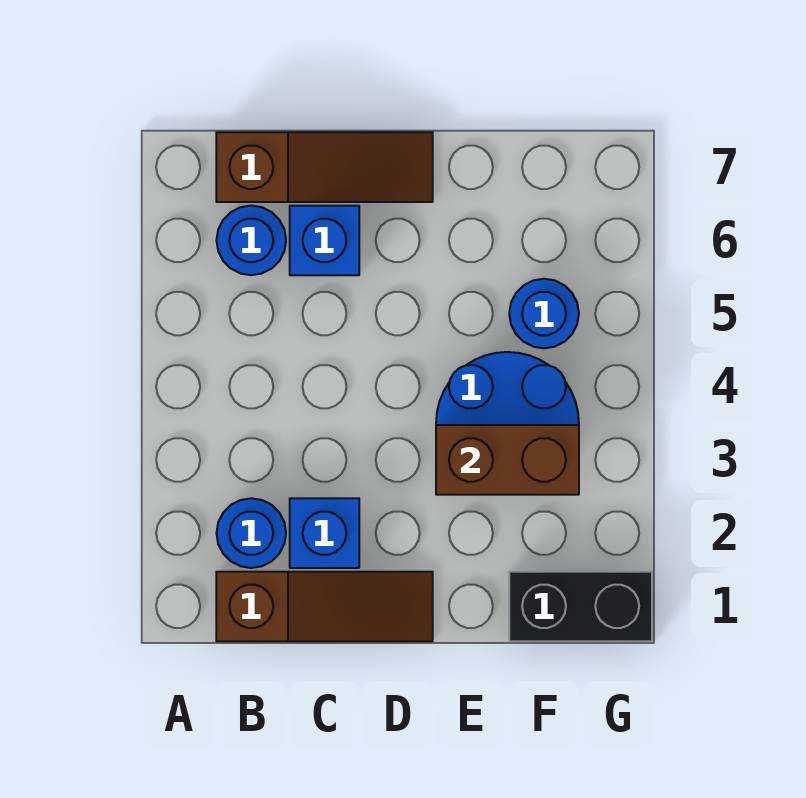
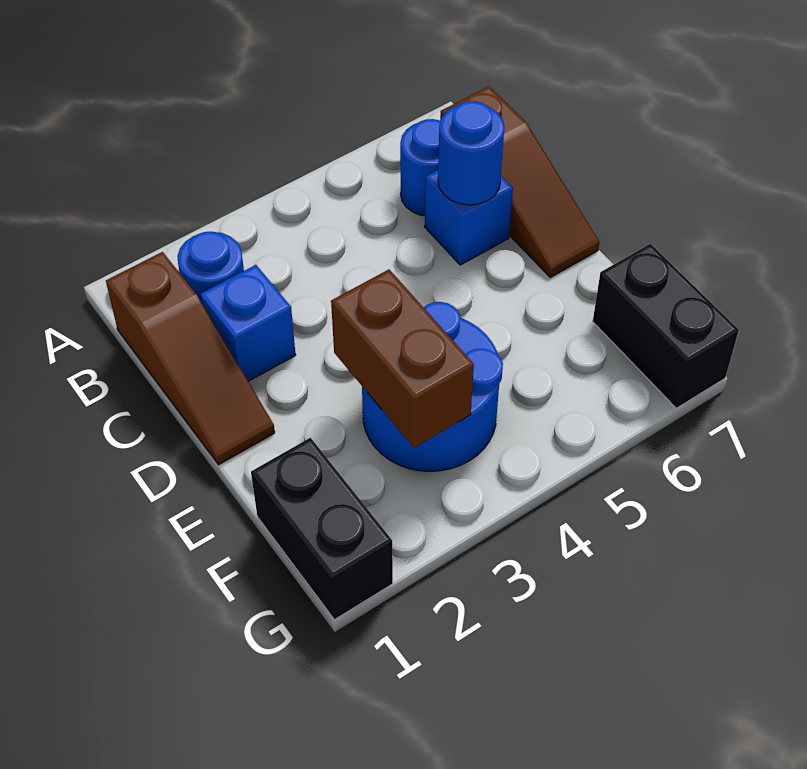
blue 1x1 round brick [509,279,579,348] -> blue 1x1 round brick moved to [438,101,504,205]
none -> black 1x2 brick [593,244,739,408]

